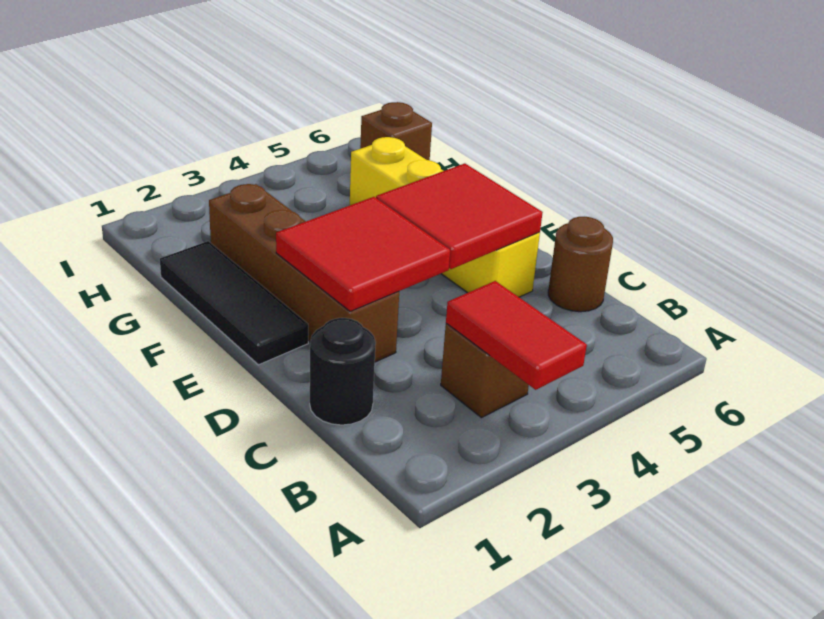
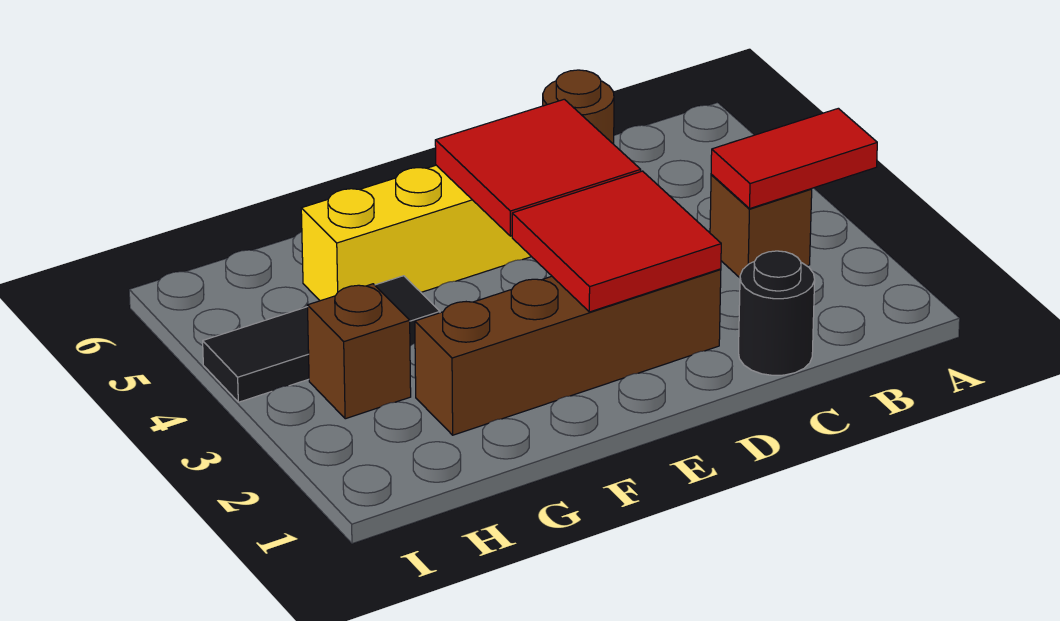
black 1x3 tile [160,241,308,365] -> black 1x3 tile moved to [203,276,440,402]
brown 1x1 brick [360,102,432,160] -> brown 1x1 brick moved to [307,284,411,419]

